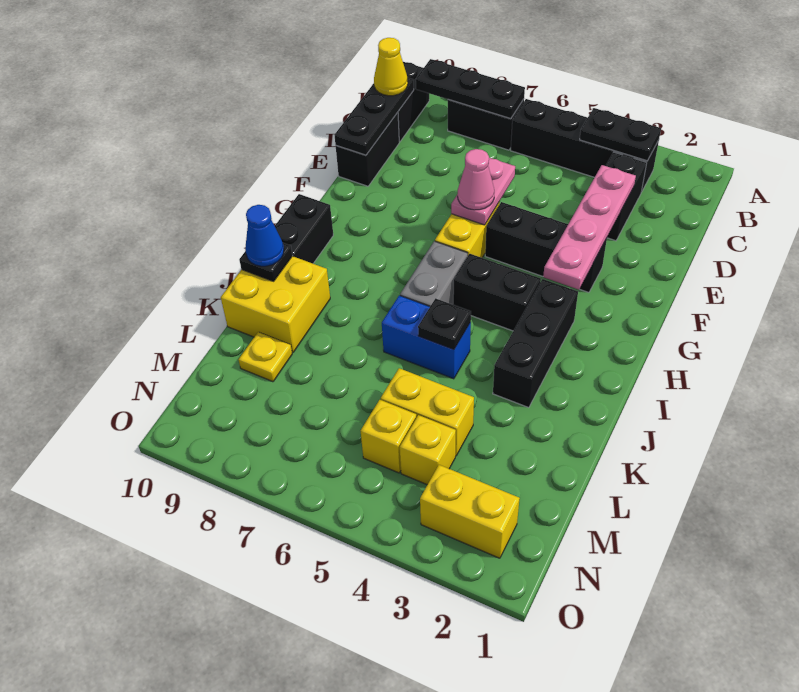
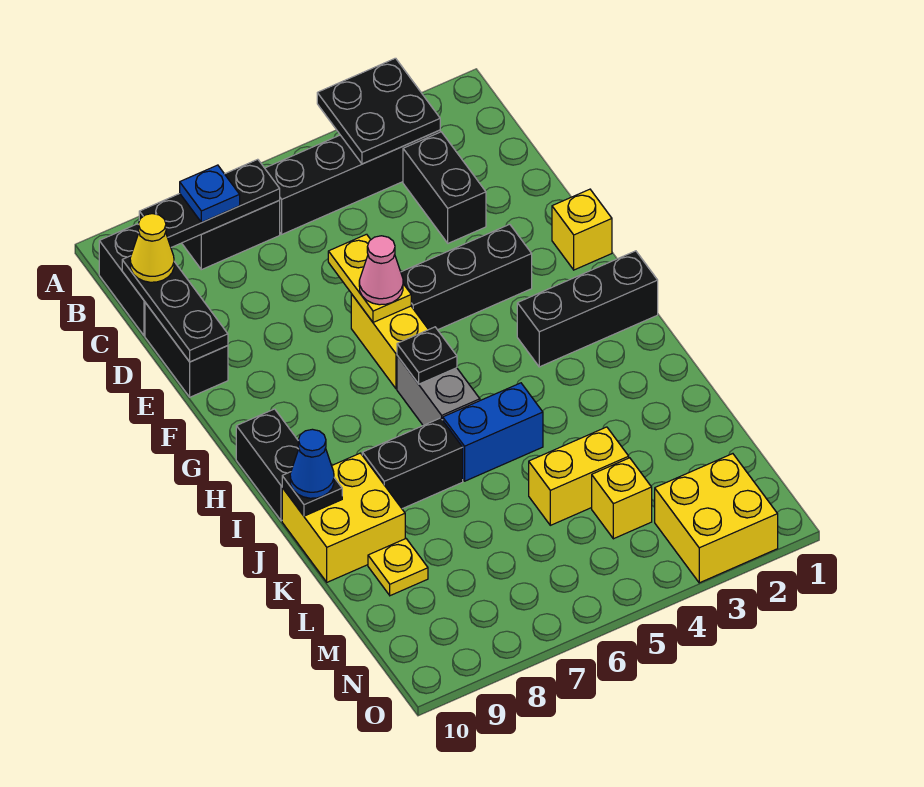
black 1x2 plate [580,108,661,161] -> black 2x2 plate [317,58,440,164]
none -> blue 1x1 plate [180,165,240,222]
pink 1x4 plate [543,165,636,290] -> none
pink 1x2 plate [451,158,515,225] -> yellow 1x2 plate [328,234,411,322]
black 1x3 brick [493,279,578,408] -> black 1x3 brick turned to [517,251,658,367]
black 1x2 brick [453,254,541,331] -> black 1x2 brick moved to [362,418,463,509]
black 1x1 plate [418,298,471,349] -> black 1x1 plate moved to [397,327,457,384]
yellow 1x1 brick [361,400,416,473] -> yellow 1x1 brick moved to [552,189,612,270]
yellow 1x2 brick [420,465,520,558] -> yellow 2x2 brick [655,454,778,583]

